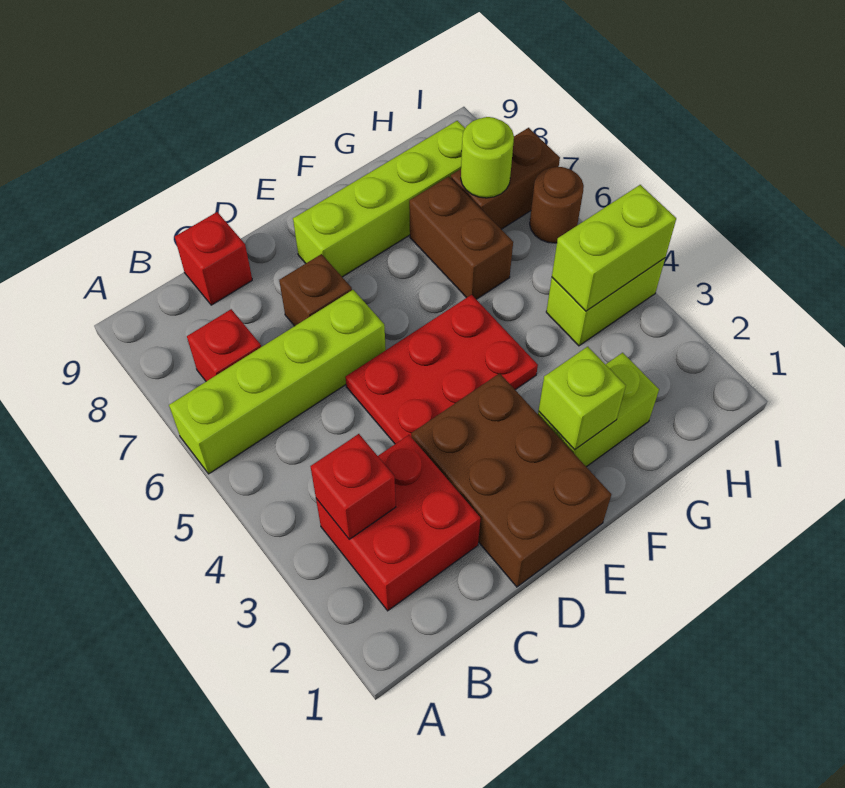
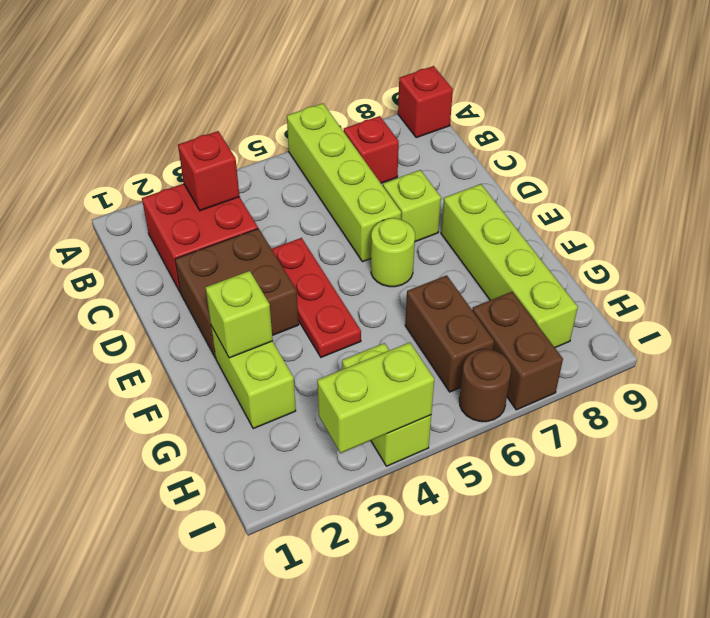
red 1x1 brick [175,212,252,305] -> red 1x1 brick moved to [398,66,453,138]
brown 2x3 brick [411,373,611,587] -> brown 2x2 brick [175,228,299,358]
red 2x3 plate [345,295,538,444] -> red 1x3 plate [272,238,361,357]
brown 1x1 brick [279,254,352,326] -> lime 1x1 brick [383,170,441,242]
brown 1x2 brick [409,176,513,299] -> brown 1x2 brick turned to [405,275,494,392]
lime 1x2 brick [552,185,676,311] -> lime 1x2 brick turned to [317,342,434,453]
lime 1x1 round brick [461,117,514,198] -> lime 1x1 round brick moved to [371,218,415,287]

